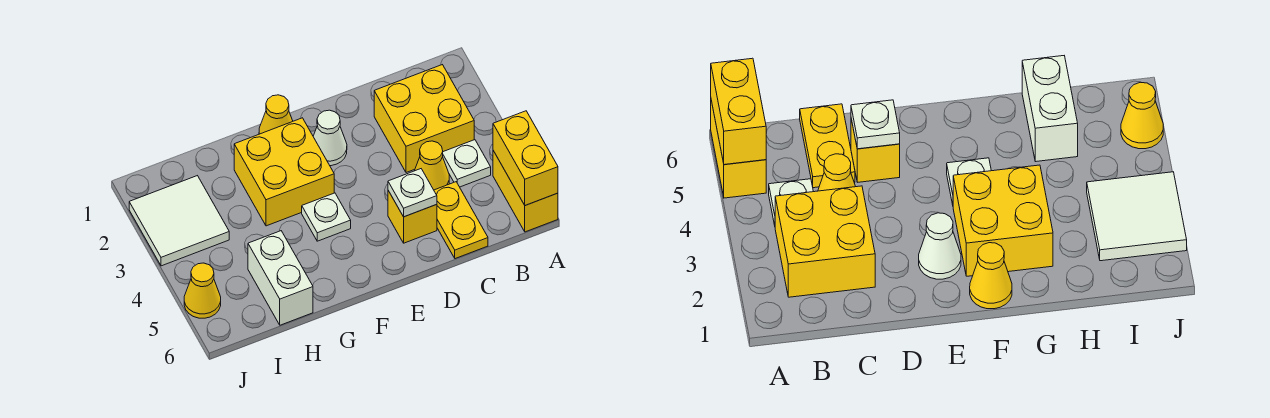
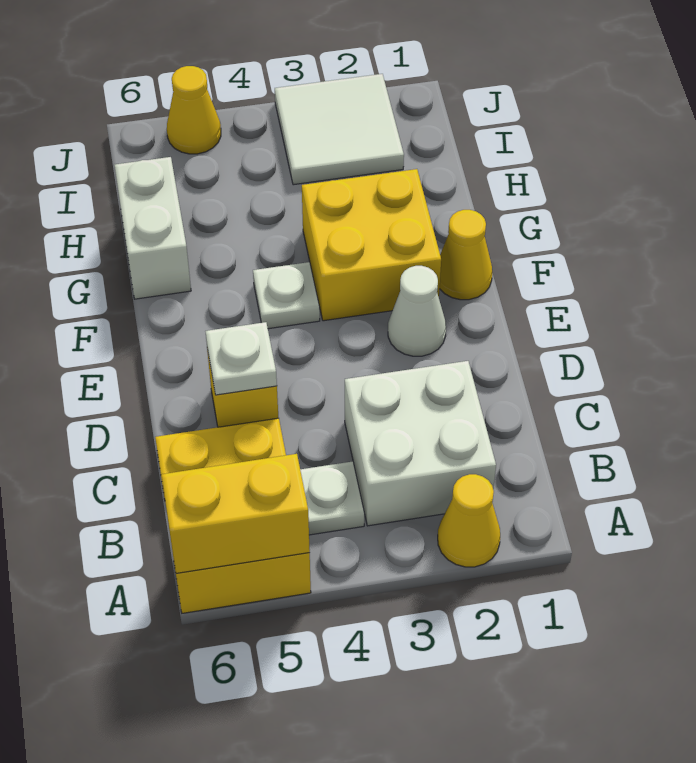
yellow 2x2 brick [374,65,474,173] -> white 2x2 brick [345,361,496,526]
yellow 1x1 cone [415,141,449,190] -> yellow 1x1 cone moved to [438,474,500,567]
white 1x2 brick [248,231,313,325] -> white 1x2 brick turned to [115,157,191,299]

